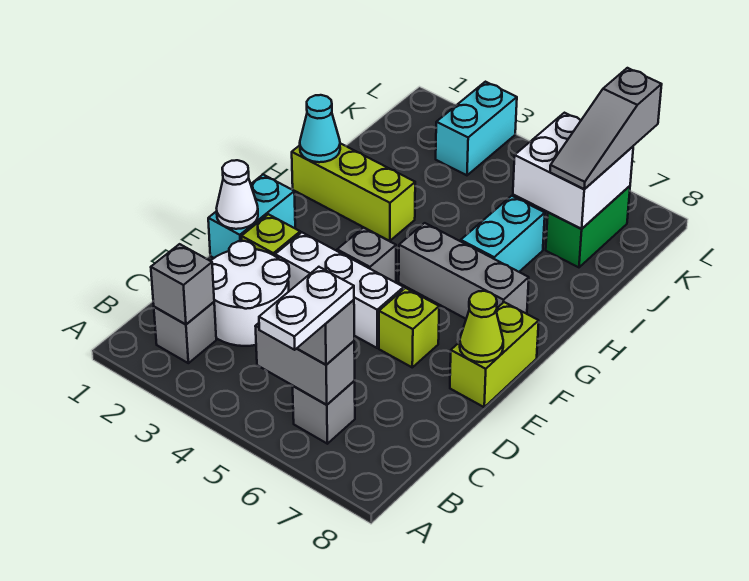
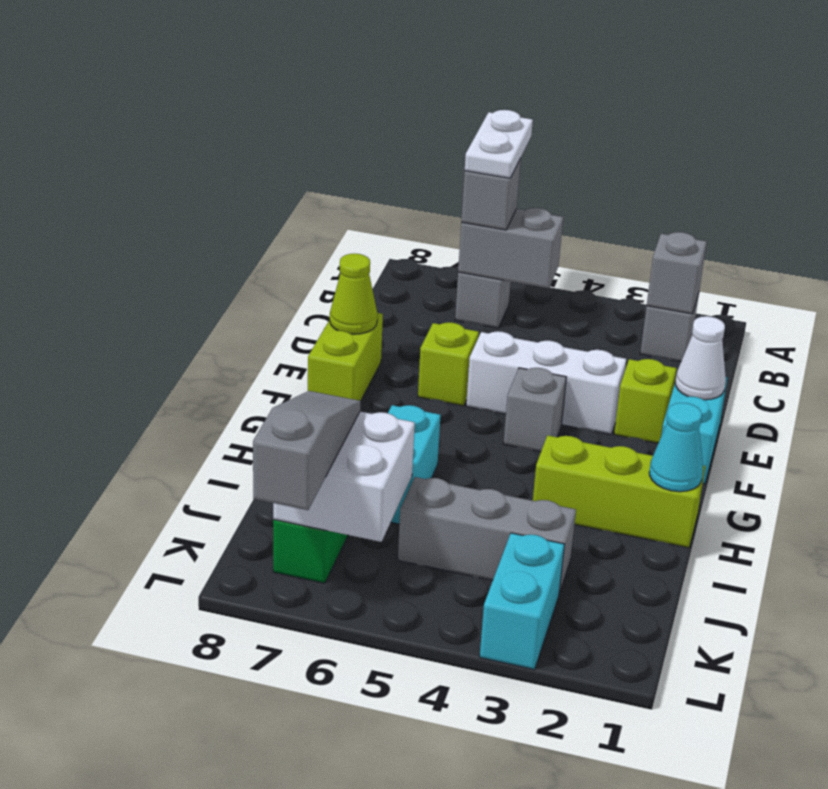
white 2x2 round brick [211,241,290,346] -> none
grey 1x3 brick [399,223,529,319] -> grey 1x3 brick moved to [398,477,576,594]

